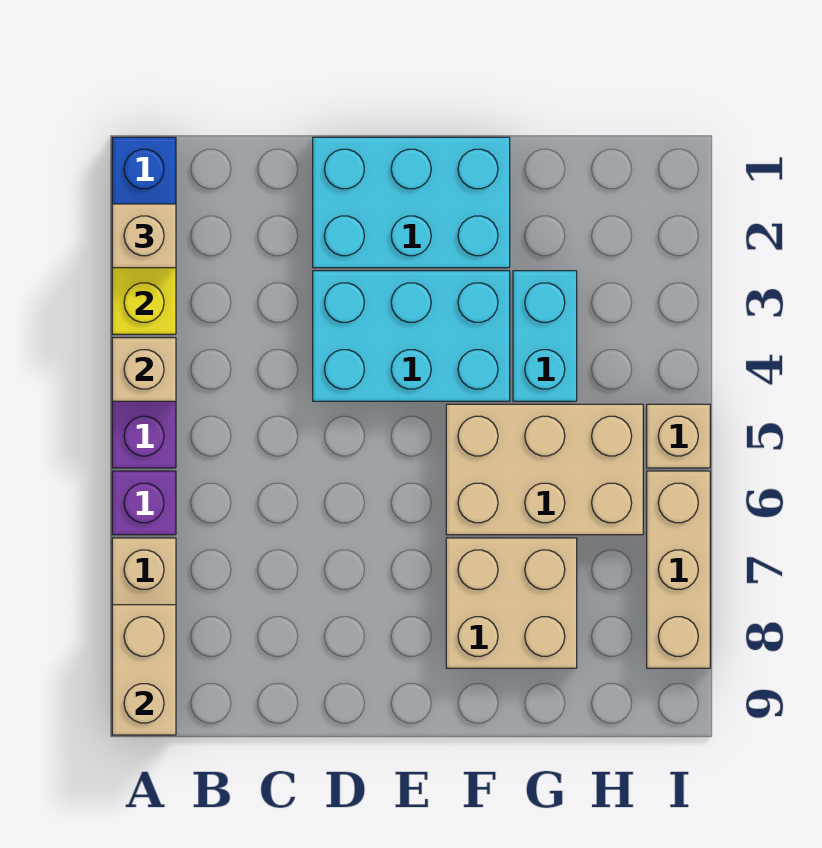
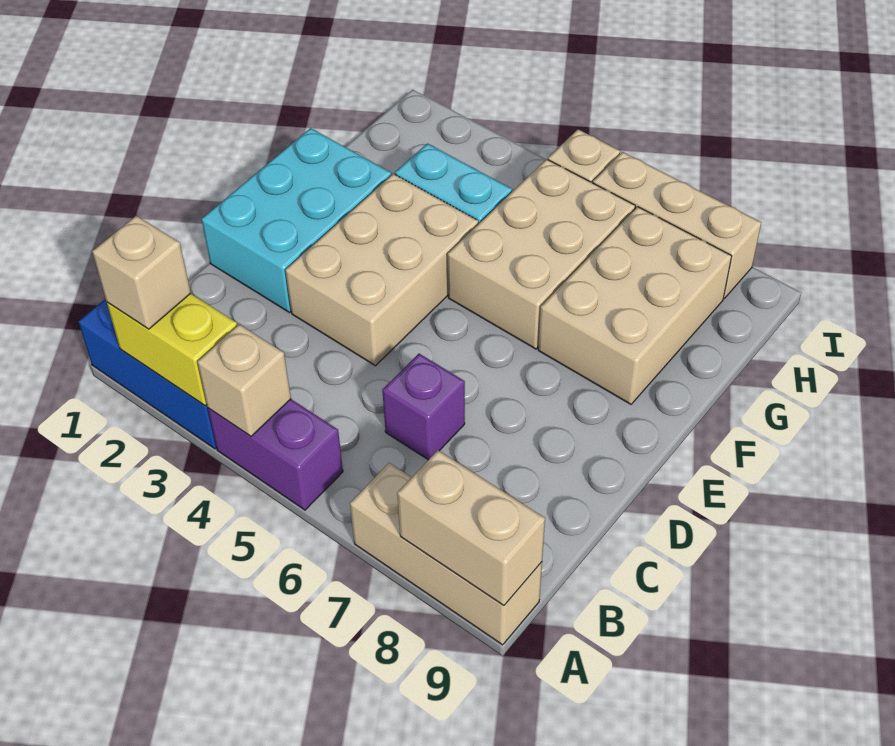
purple 1x1 brick [112,471,176,535] -> purple 1x1 brick moved to [382,354,465,460]
cyan 2x3 brick [313,271,510,401] -> tan 2x3 brick [285,174,478,366]
tan 2x2 brick [446,538,577,668] -> tan 2x3 brick [538,207,732,404]

